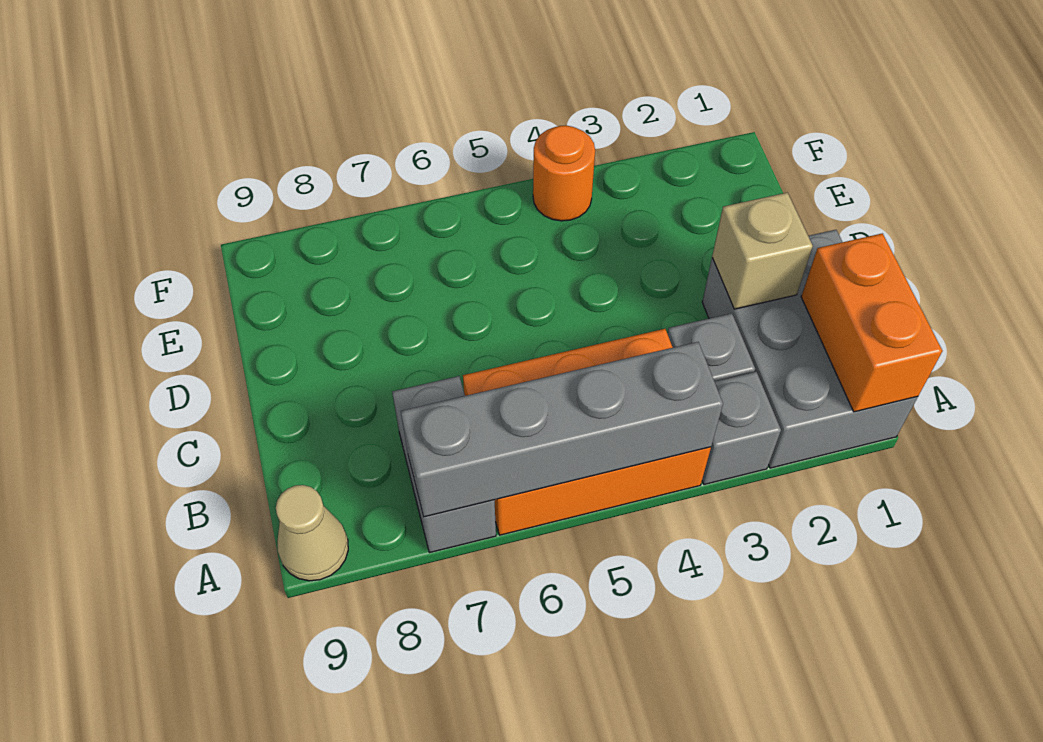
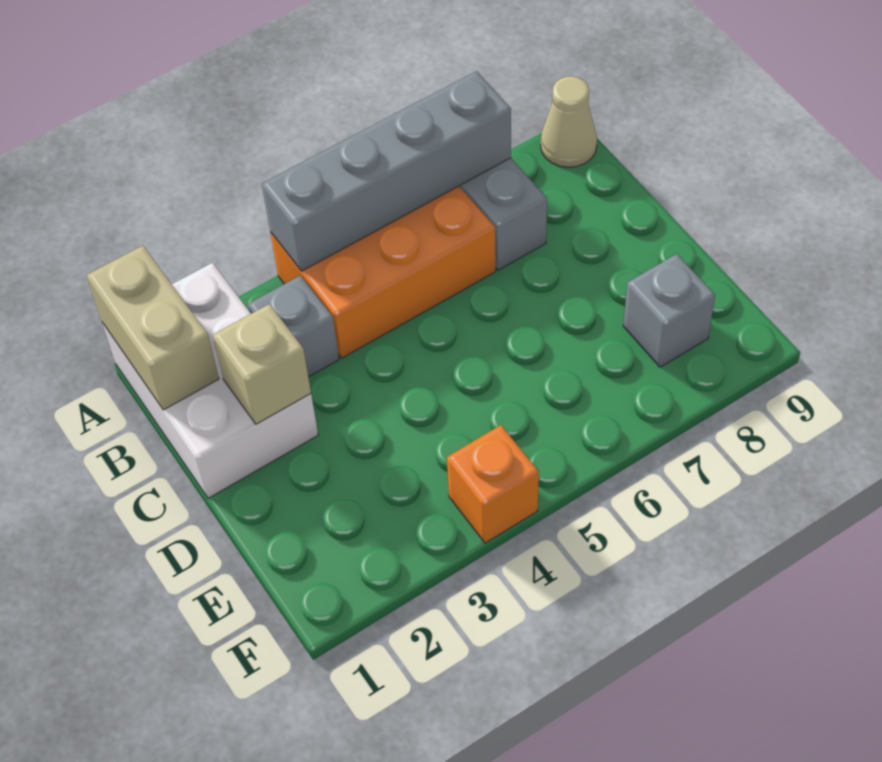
grey 2x3 brick [702,230,918,468] -> white 2x3 brick [102,263,318,498]
orange 1x2 brick [801,233,942,412] -> tan 1x2 brick [87,246,219,410]
grey 1x1 brick [702,372,781,485] -> grey 1x1 brick moved to [623,254,715,367]
orange 1x1 round brick [533,125,595,221] -> orange 1x1 brick [447,425,539,543]

